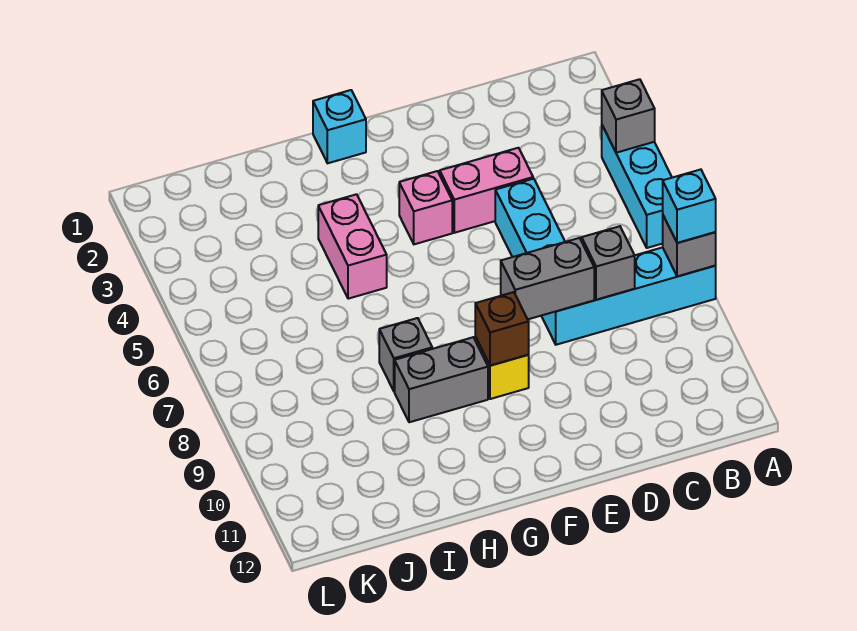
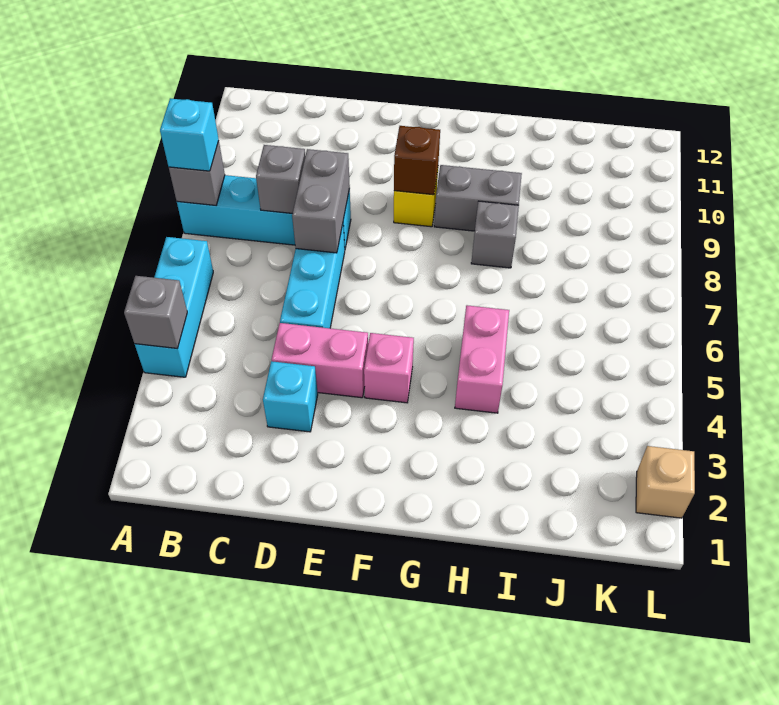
grey 1x2 brick [501,238,594,319] -> grey 1x2 brick turned to [292,149,350,253]
cyan 1x1 brick [313,90,366,163] -> cyan 1x1 brick moved to [263,361,318,432]
none -> tan 1x1 brick [636,446,695,518]

